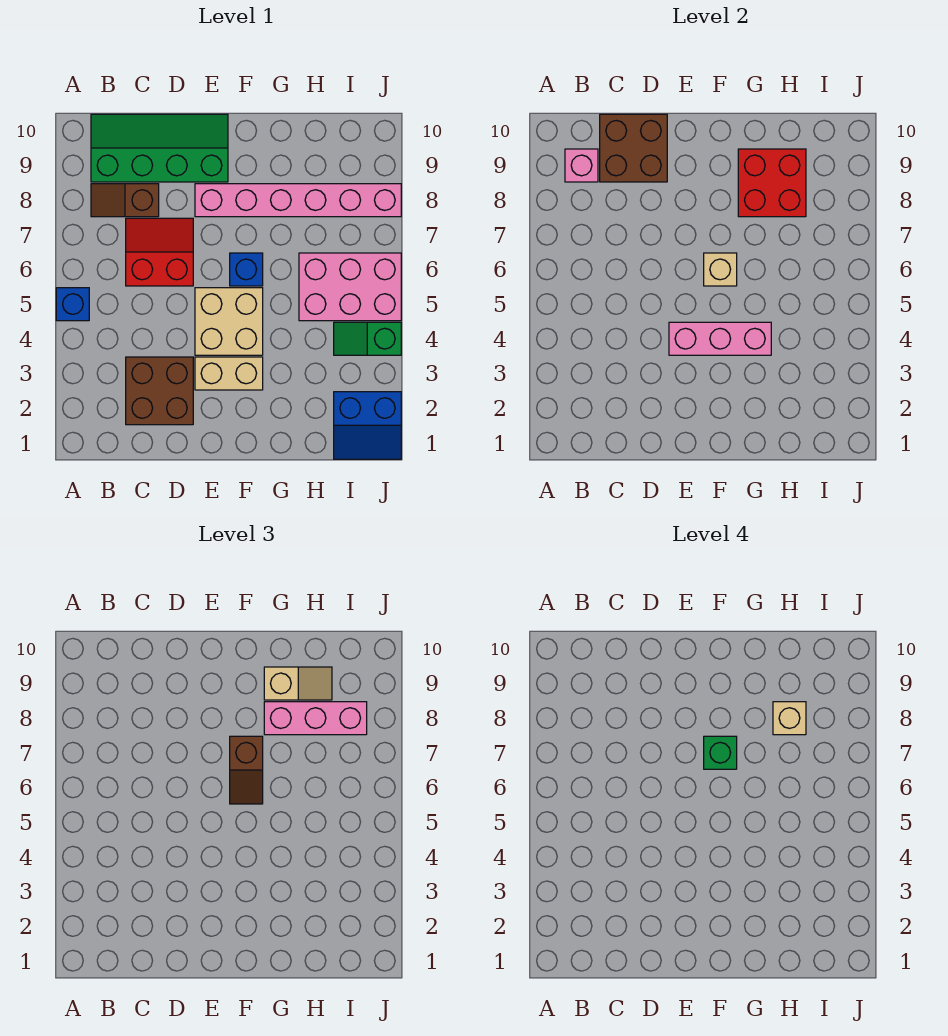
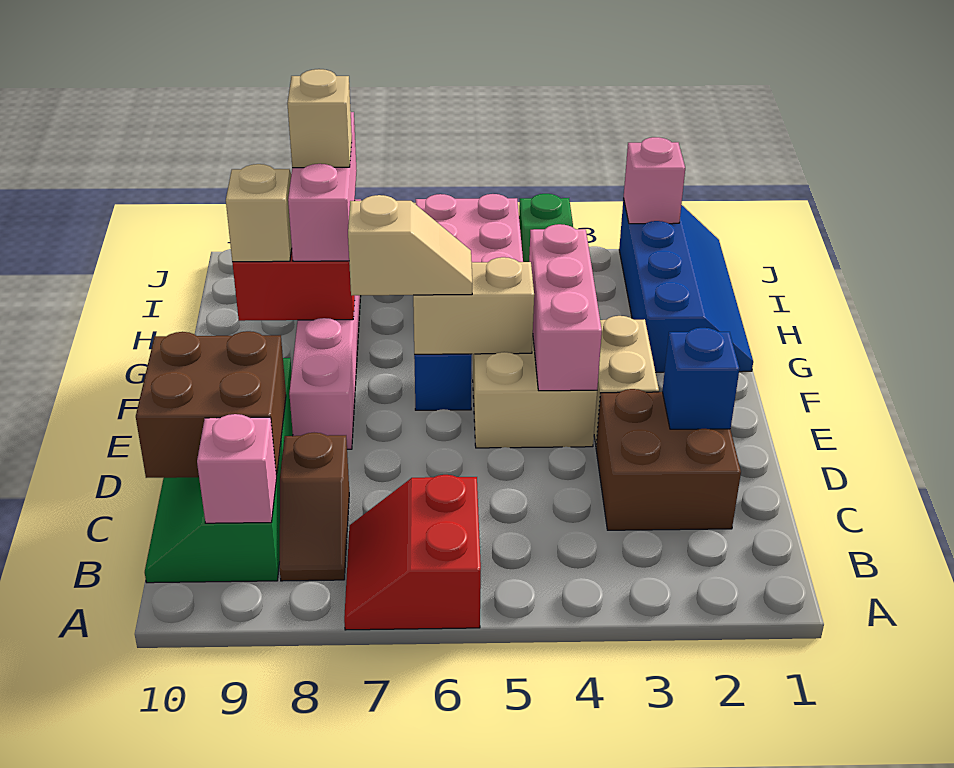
blue 1x1 brick [56,288,89,321] -> blue 1x1 brick moved to [662,328,739,429]
red 2x2 slope [126,218,193,286] -> red 2x2 slope moved to [344,475,481,630]
tan 1x1 brick [704,253,737,286] -> tan 1x2 brick [413,257,534,354]
brown 1x2 slope [230,736,263,804] -> tan 1x2 slope [348,195,472,295]
green 1x1 brick [704,736,737,769] -> none
blue 2x2 slope [334,392,401,459] -> blue 2x4 slope [619,198,753,372]
none -> pink 1x1 brick [624,137,685,224]

